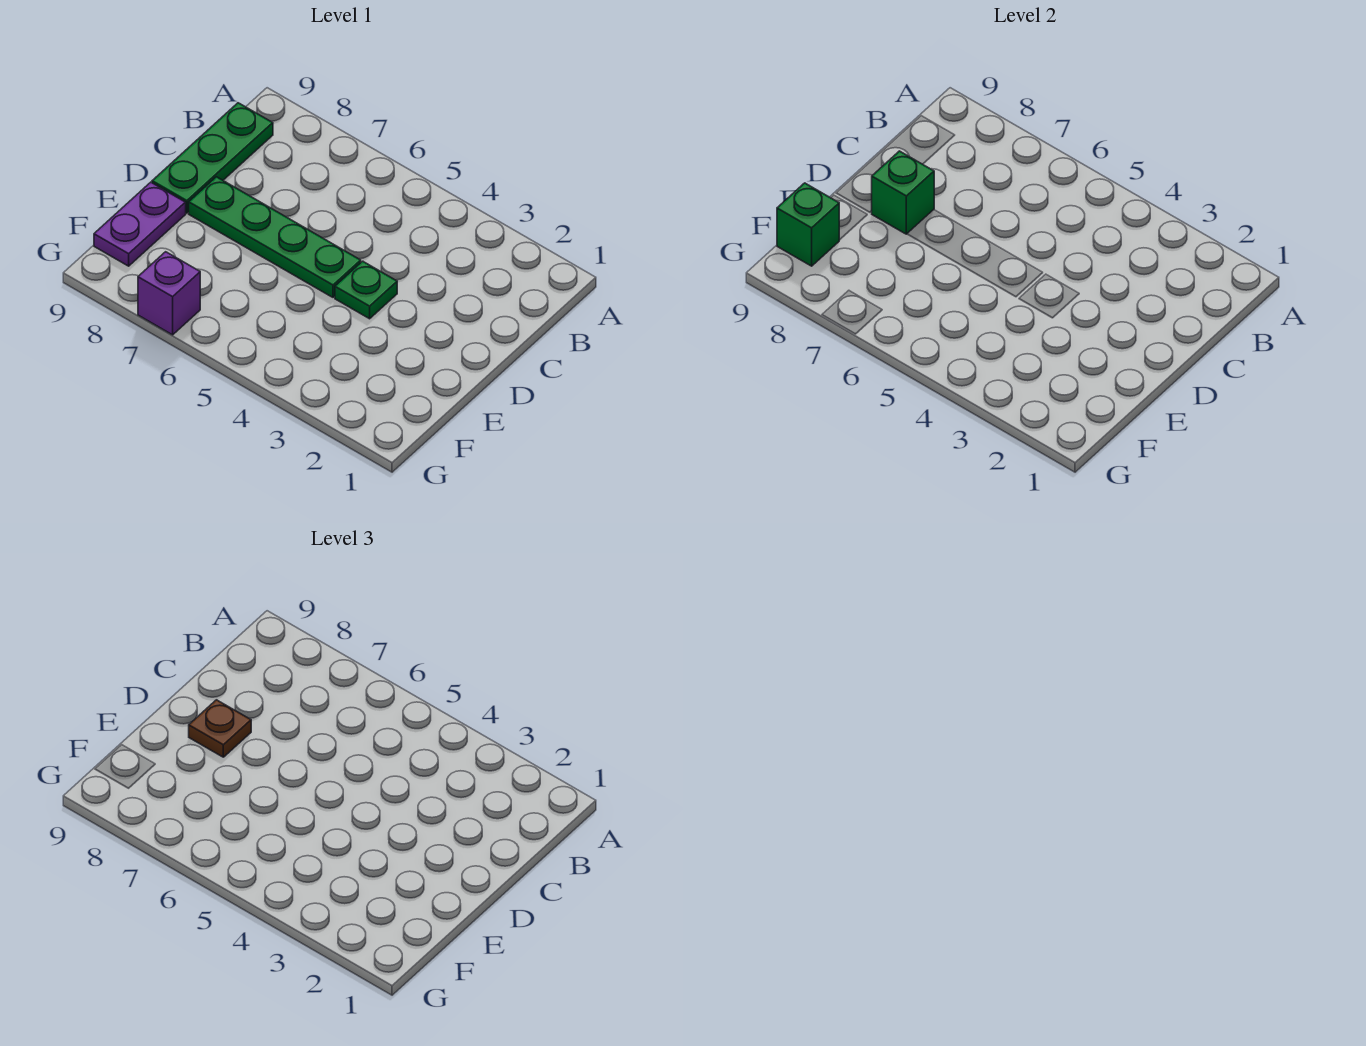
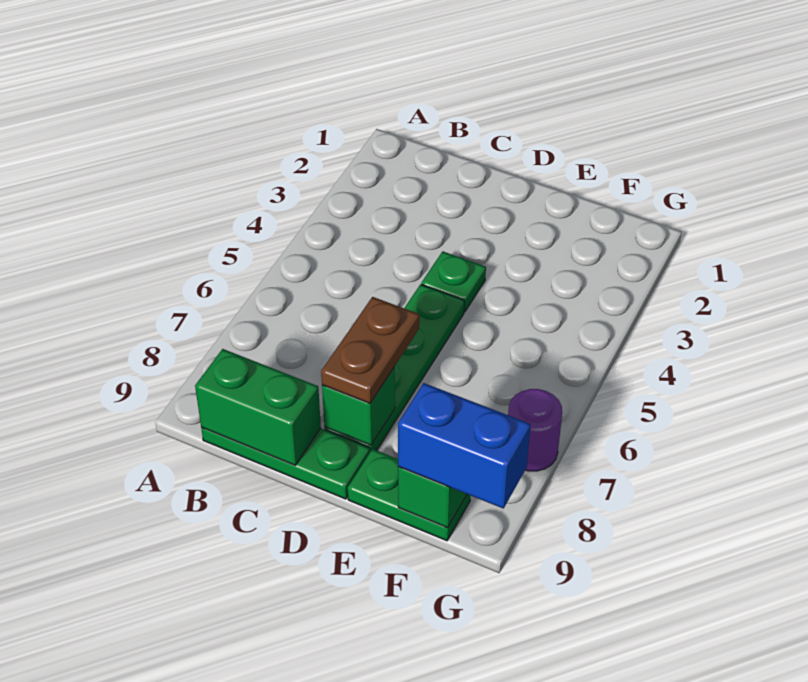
none -> green 1x2 brick [195,349,321,465]
brown 1x1 plate [189,700,251,757] -> brown 1x2 plate [321,297,420,403]
purple 1x2 plate [94,182,186,266] -> green 1x2 plate [348,449,471,541]
none -> blue 1x2 brick [398,383,531,509]
purple 1x1 brick [138,252,200,335] -> purple 1x1 round brick [508,389,562,471]

